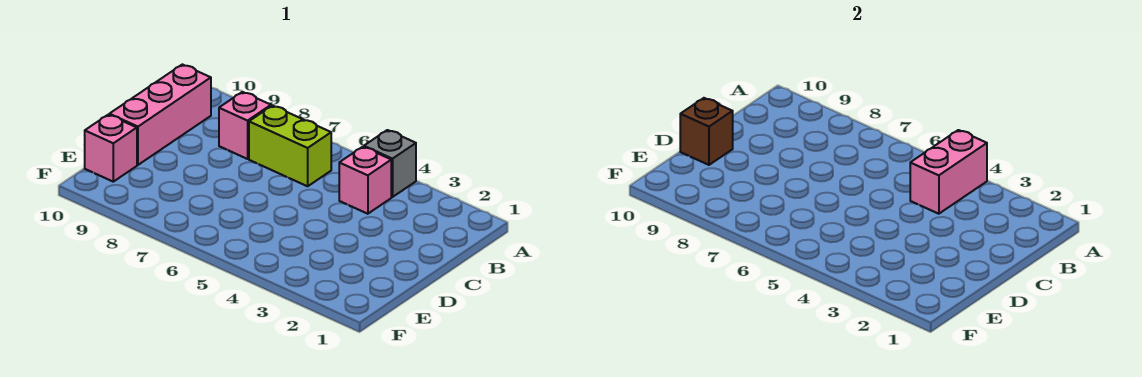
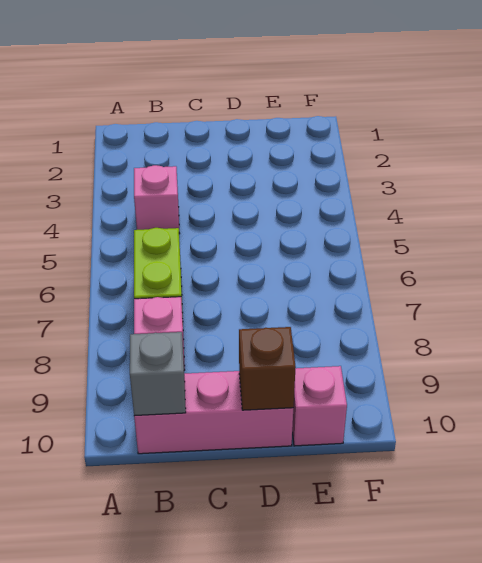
grey 1x1 brick [364,130,416,197] -> grey 1x1 brick moved to [130,332,186,416]
pink 1x2 brick [910,130,987,214] -> none

